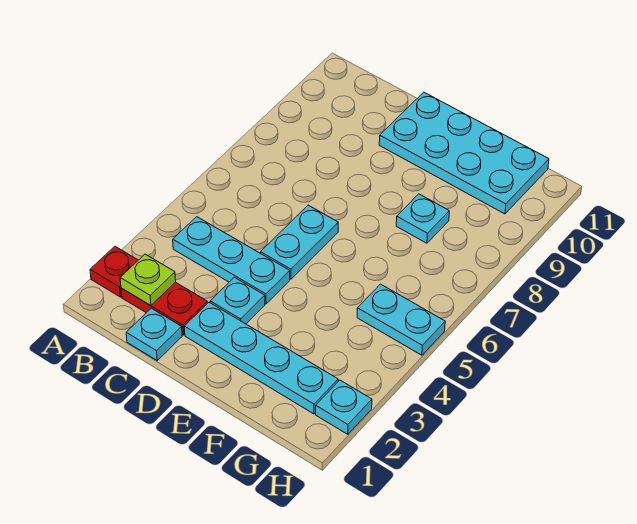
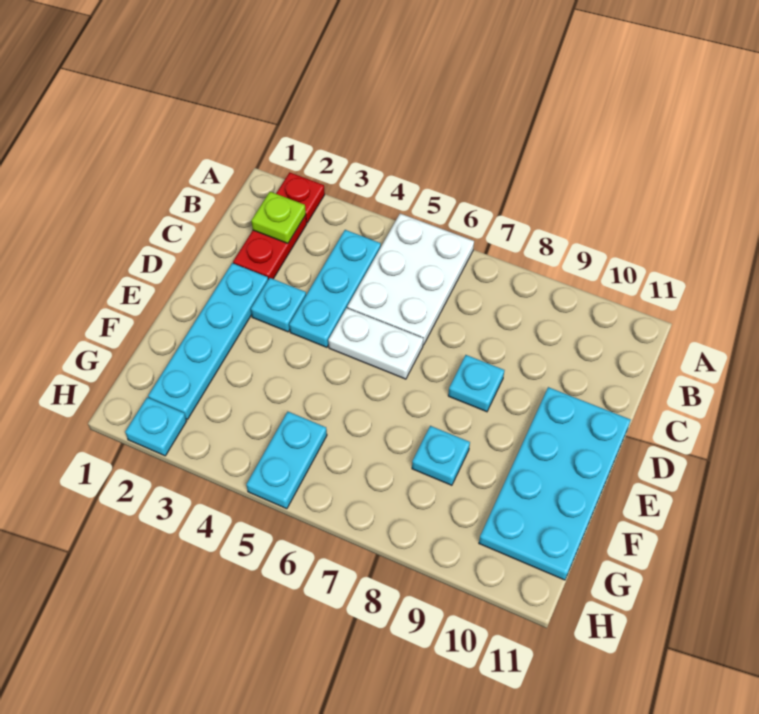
none -> white 2x3 plate [347,214,474,345]
cyan 1x1 plate [126,308,182,360] -> cyan 1x1 plate moved to [448,355,504,412]
cyan 1x2 plate [261,205,338,279] -> white 1x2 plate [328,308,423,379]

